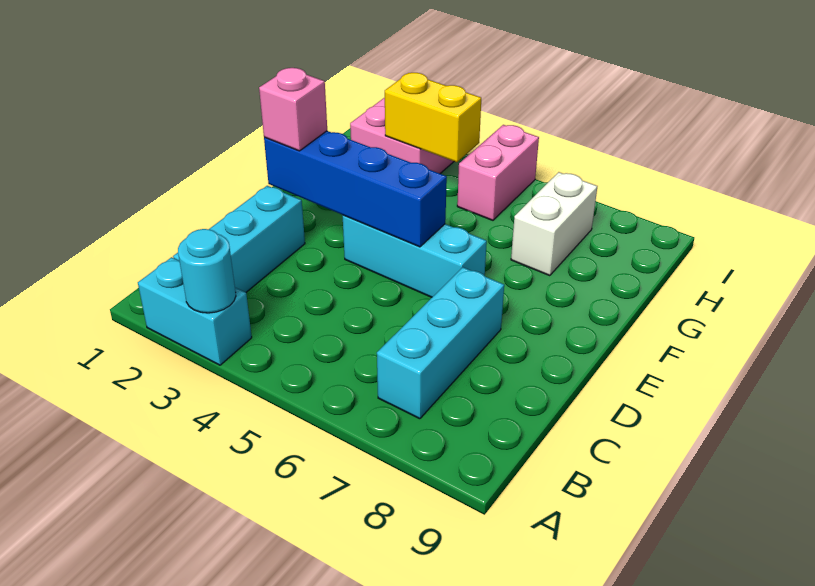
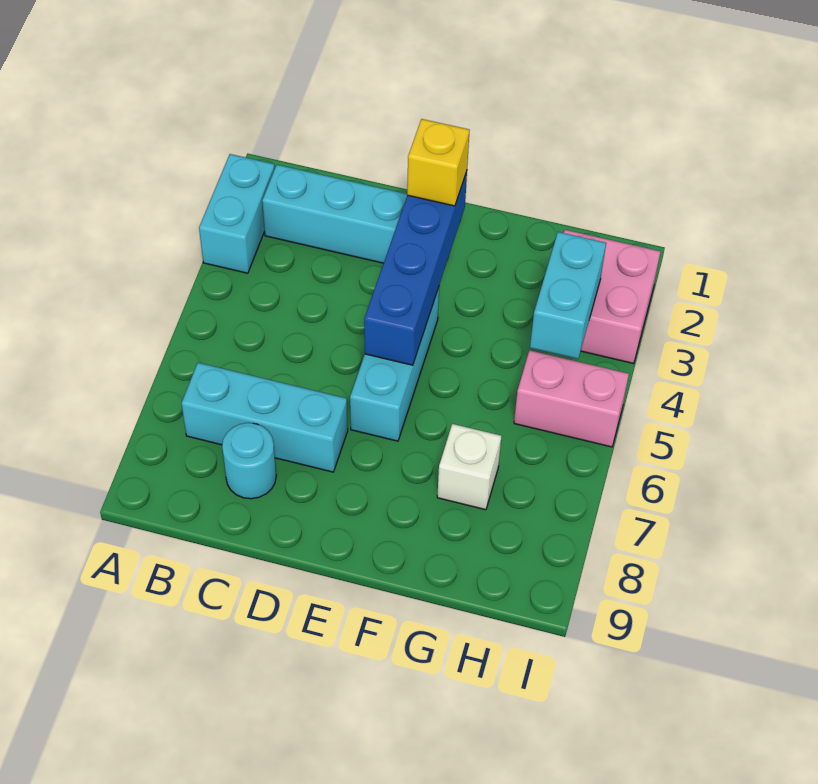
cyan 1x1 round brick [178,229,236,313] -> cyan 1x1 round brick moved to [222,423,276,499]
pink 1x1 brick [259,68,327,151] -> yellow 1x1 brick [407,119,470,206]
white 1x2 brick [511,172,597,276] -> white 1x1 brick [437,424,501,510]
yellow 1x2 brick [385,73,481,162] -> cyan 1x2 brick [530,232,606,359]

